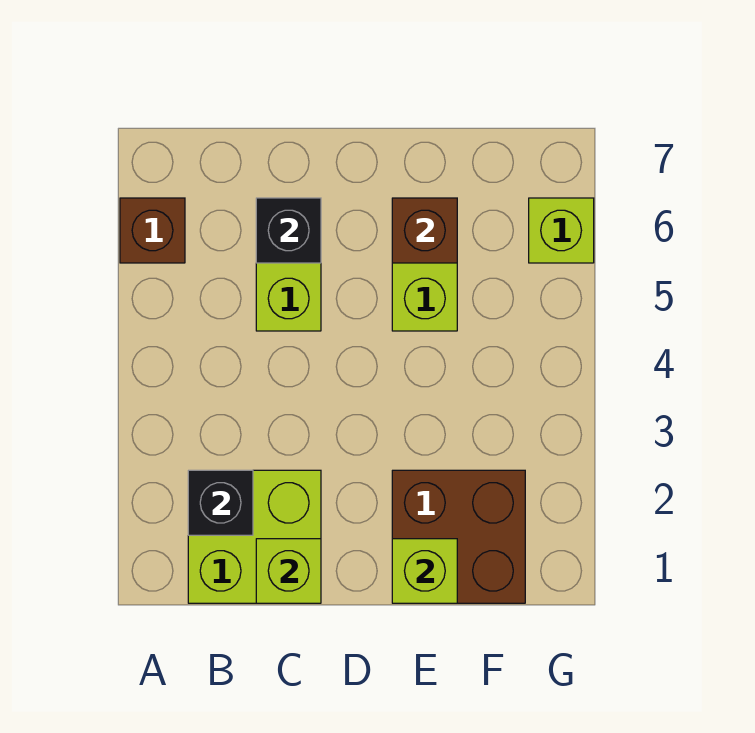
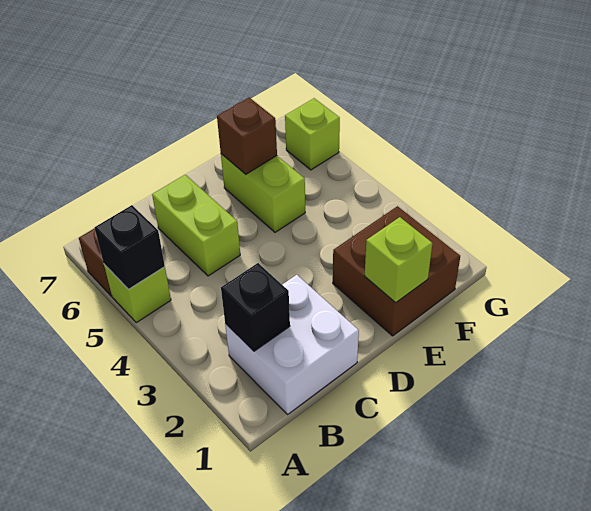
lime 2x2 brick [188,470,321,603] -> white 2x2 brick [225,275,359,414]
lime 1x1 brick [256,539,321,603] -> lime 1x1 brick moved to [104,265,171,323]
black 1x1 brick [256,198,321,263] -> black 1x1 brick moved to [95,205,165,289]

